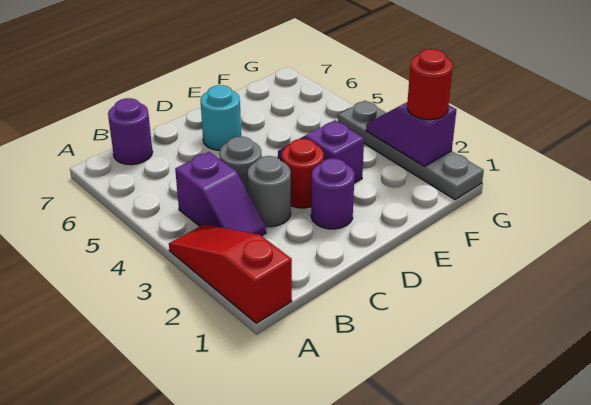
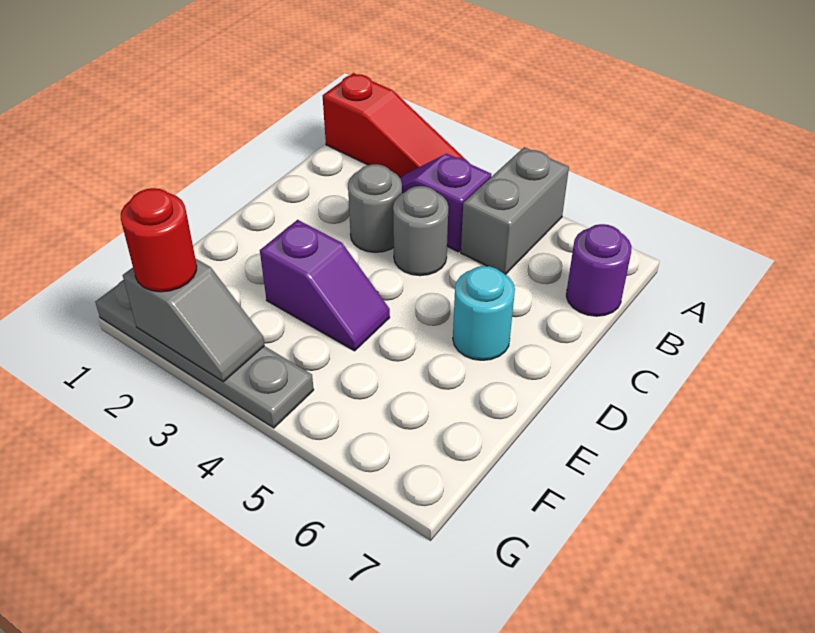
none -> grey 1x2 brick [461,147,569,275]
purple 1x1 round brick [311,158,355,229] -> none
red 1x1 round brick [282,139,324,208] -> none
purple 1x2 slope [366,102,456,167] -> grey 1x2 slope [123,258,265,382]

